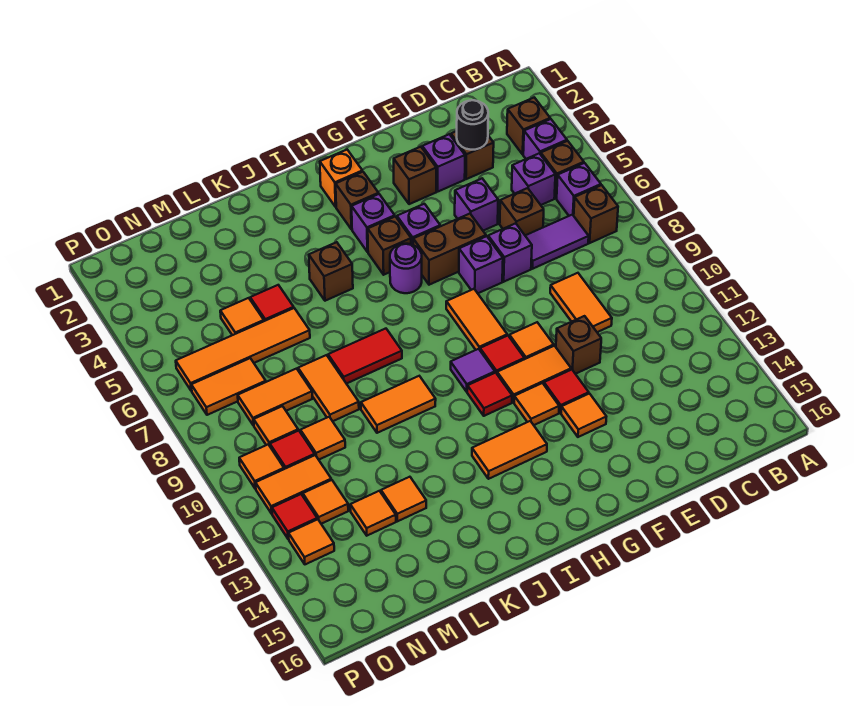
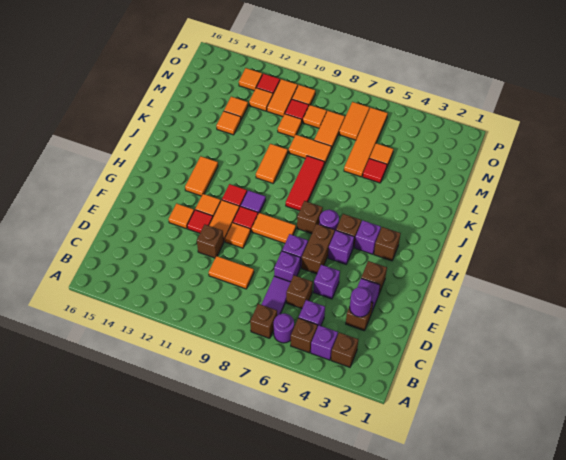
purple 1x1 brick [557,163,601,216] -> purple 1x1 round brick [274,313,294,343]
black 1x1 round brick [457,100,488,150] -> purple 1x1 round brick [350,287,372,317]
orange 1x1 brick [320,150,363,207] -> none
brown 1x1 brick [309,242,353,301] -> brown 1x1 brick moved to [297,201,323,234]
red 1x2 tile [328,329,402,384] -> red 1x3 tile [286,156,324,211]

